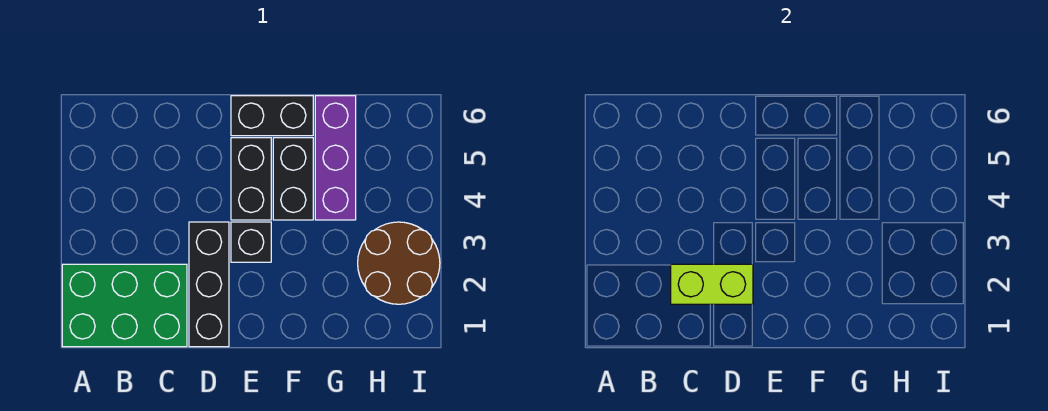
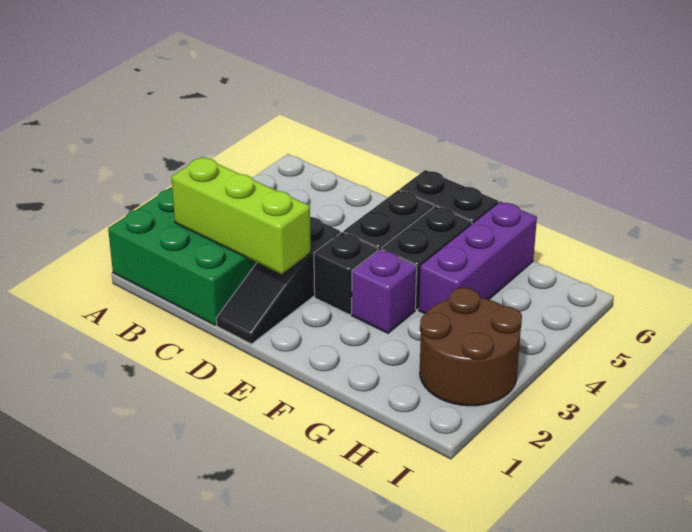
lime 1x2 brick [671,264,753,304] -> lime 1x3 brick [172,157,311,274]
black 1x3 brick [189,222,229,347] -> black 1x3 slope [216,217,340,344]
none -> purple 1x1 brick [352,249,417,333]

